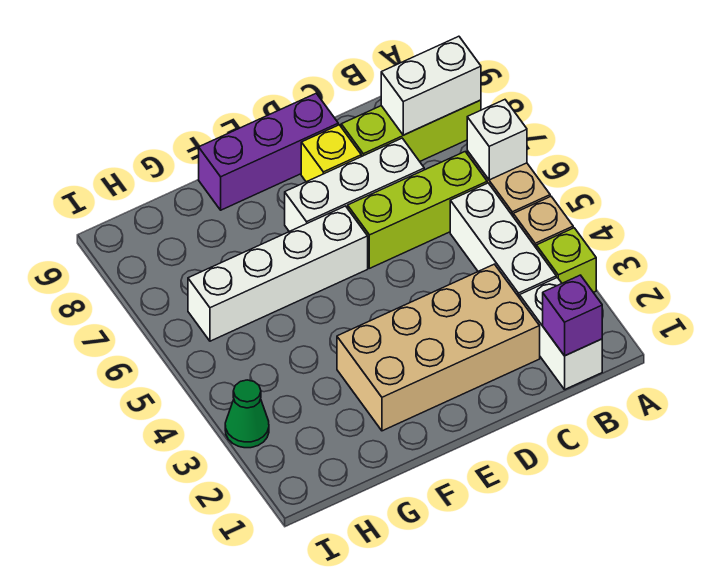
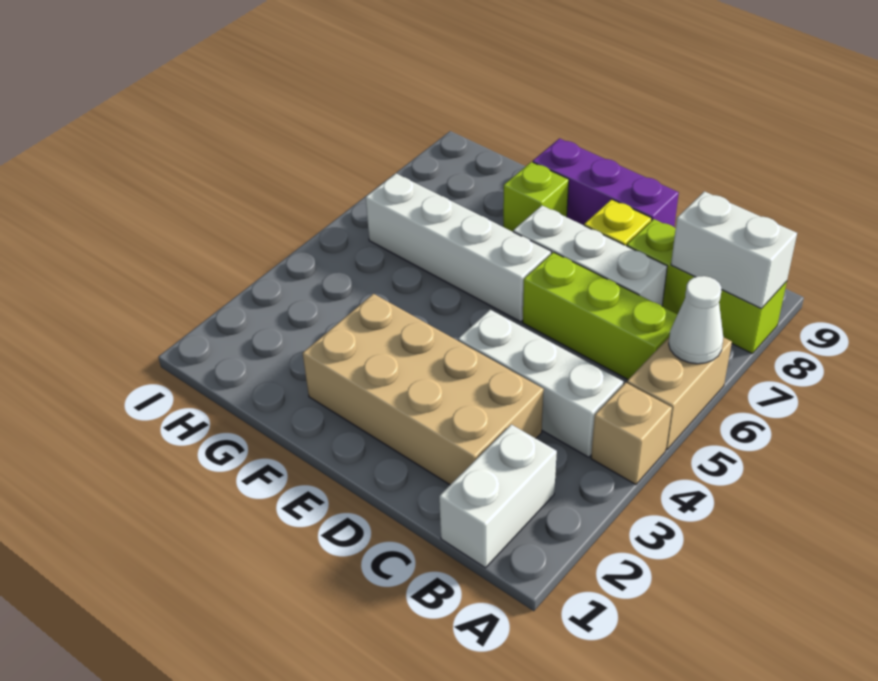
lime 1x1 brick [536,228,596,293] -> lime 1x1 brick moved to [503,162,569,232]
white 1x1 brick [467,100,527,180] -> white 1x1 cone [669,276,723,364]
purple 1x1 brick [543,275,602,356] -> none
white 1x3 brick [450,183,556,298] -> white 1x3 brick turned to [458,310,623,457]
green 1x1 cone [225,380,269,448] -> none

